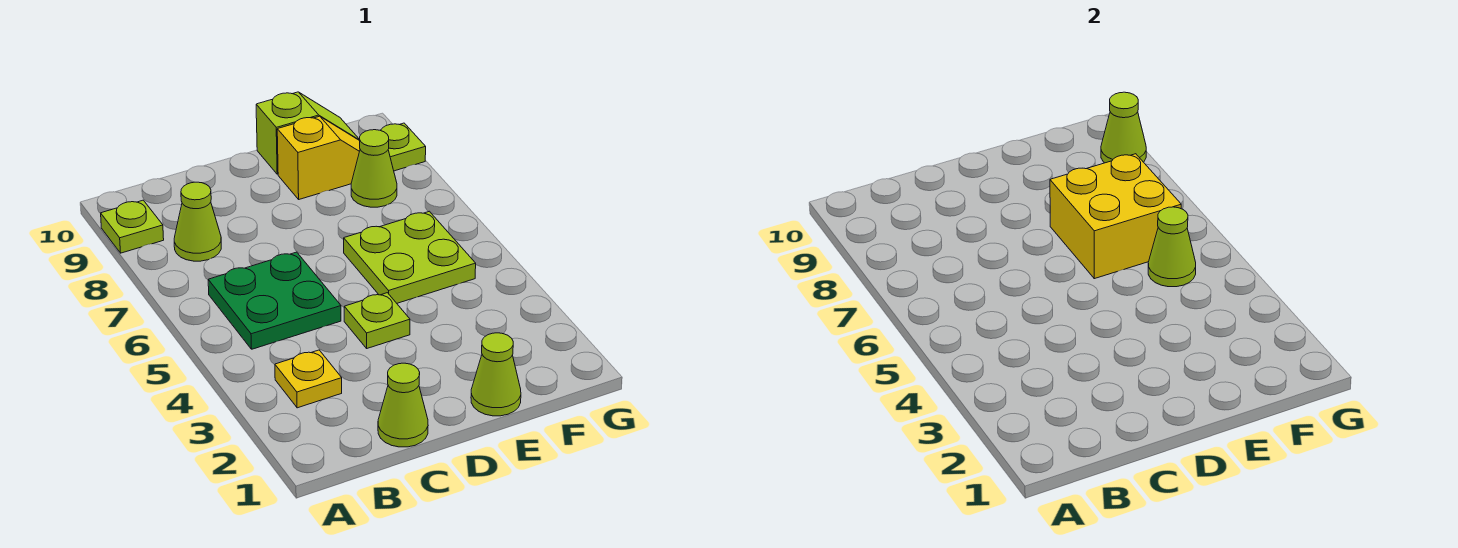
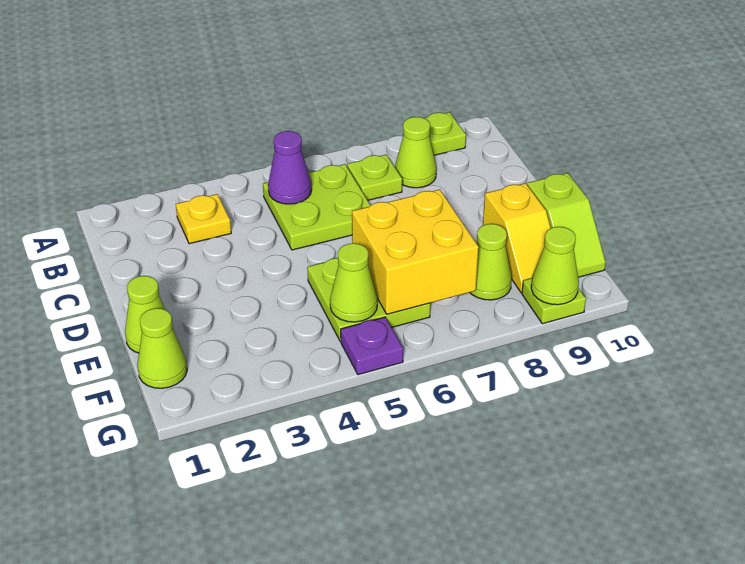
green 2x2 plate [208,252,341,349] -> lime 2x2 plate [263,164,371,250]
none -> purple 1x1 cone [268,131,312,204]
lime 1x1 cone [378,363,428,447] -> lime 1x1 cone moved to [137,308,187,388]
lime 1x1 plate [344,293,410,348] -> lime 1x1 plate moved to [347,155,402,200]
none -> purple 1x1 plate [341,317,403,375]

